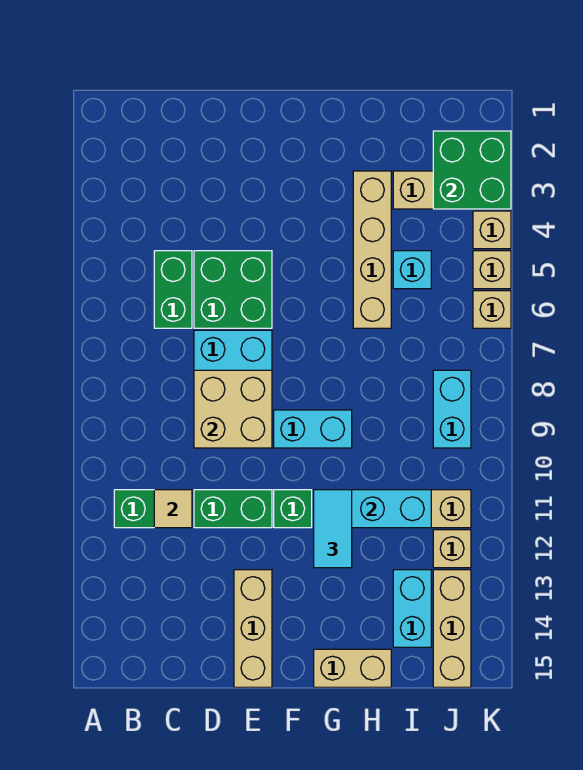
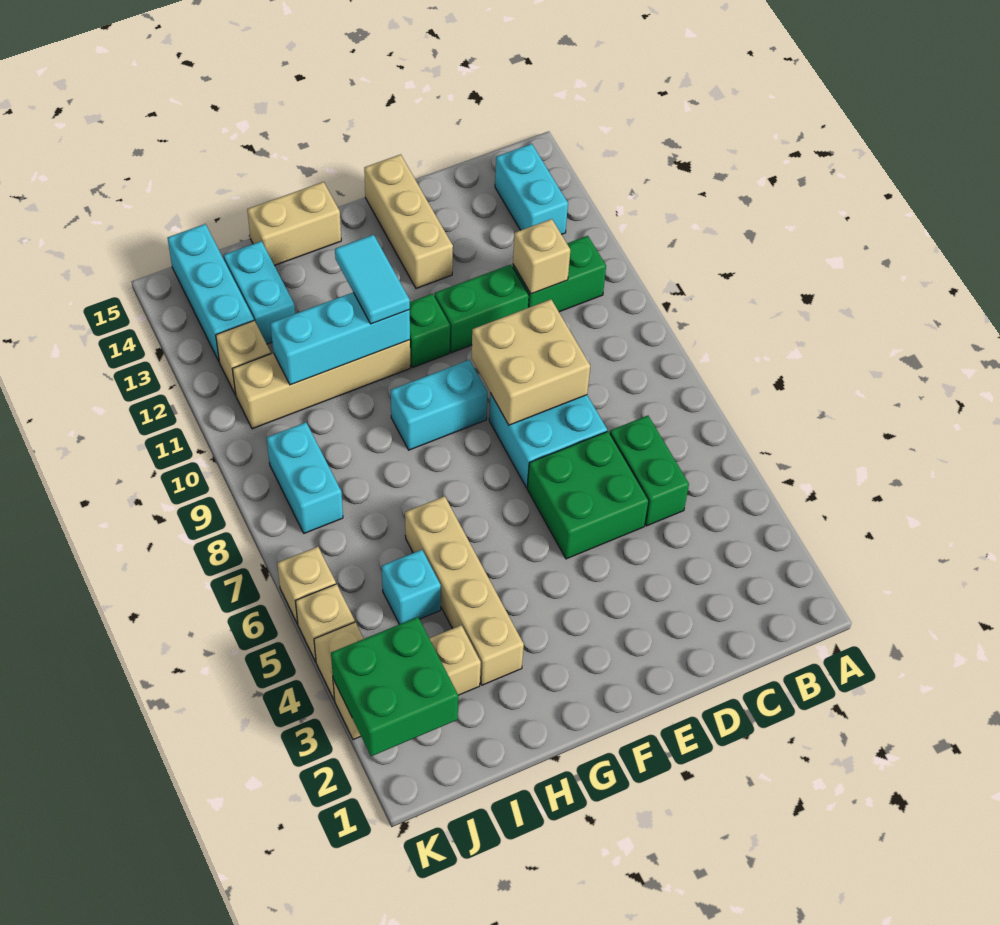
none -> cyan 1x2 brick [495,144,568,234]
tan 1x1 tile [154,490,192,528] -> tan 1x1 brick [513,219,570,294]
tan 1x3 brick [433,570,471,687] -> cyan 1x3 brick [168,224,254,361]

